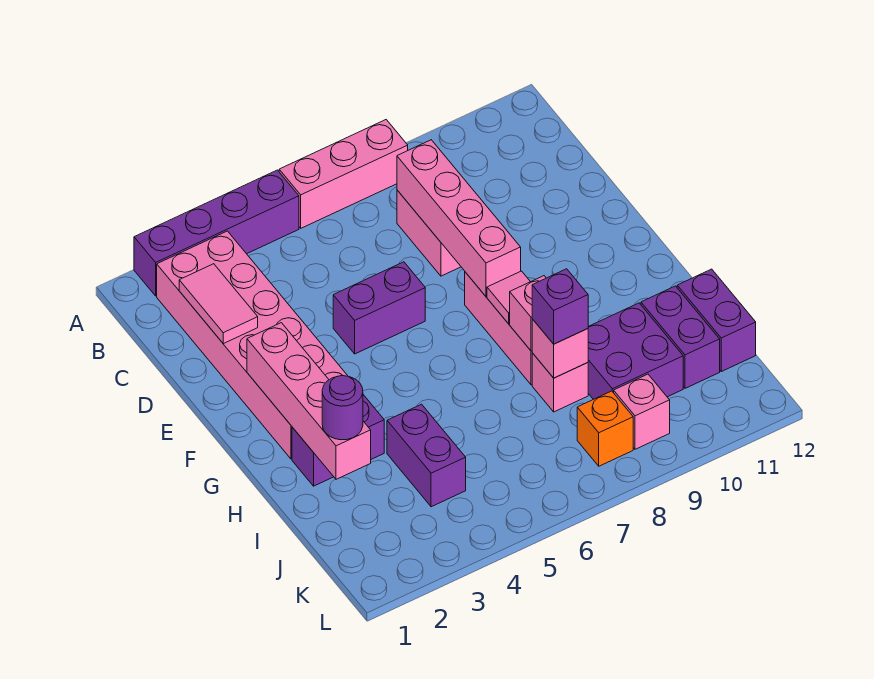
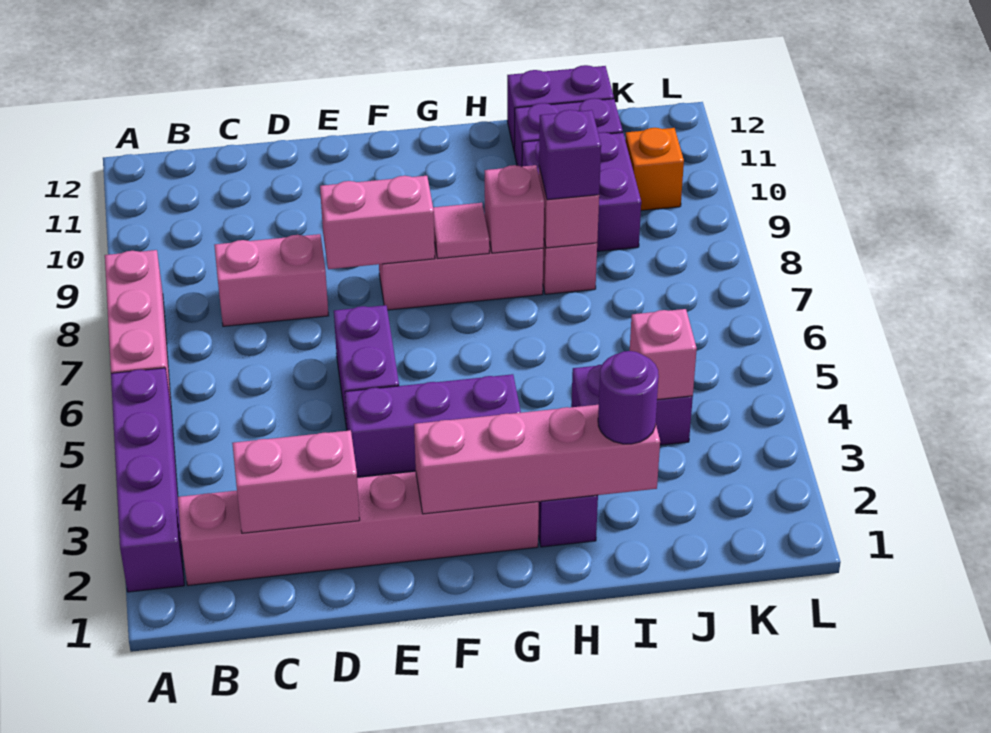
pink 2x6 brick [157,231,348,459] -> pink 1x6 brick [178,472,539,586]
pink 1x2 tile [179,264,258,344] -> pink 1x2 brick [232,430,360,533]
pink 1x4 brick [397,140,521,296] -> pink 1x2 brick [320,175,435,269]
none -> purple 1x3 brick [345,374,521,477]
orange 1x1 brick [577,391,633,466] -> orange 1x1 brick moved to [625,128,684,211]
pink 1x1 brick [614,374,670,449] -> pink 1x1 brick moved to [630,309,697,400]

